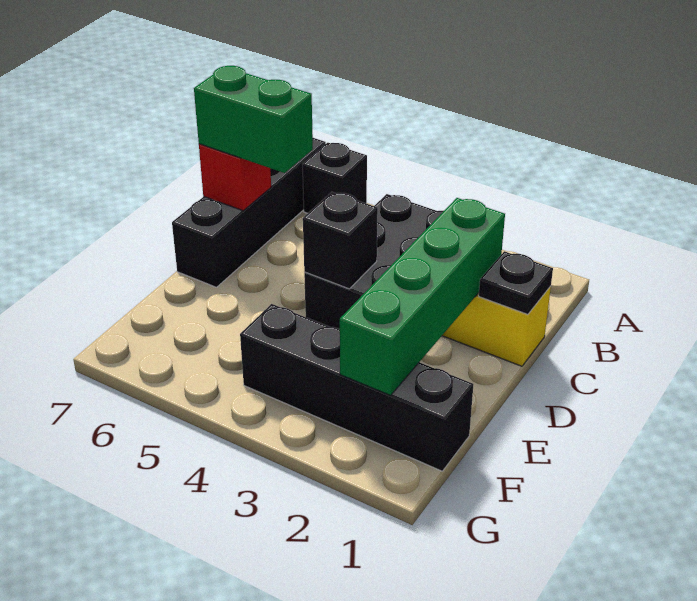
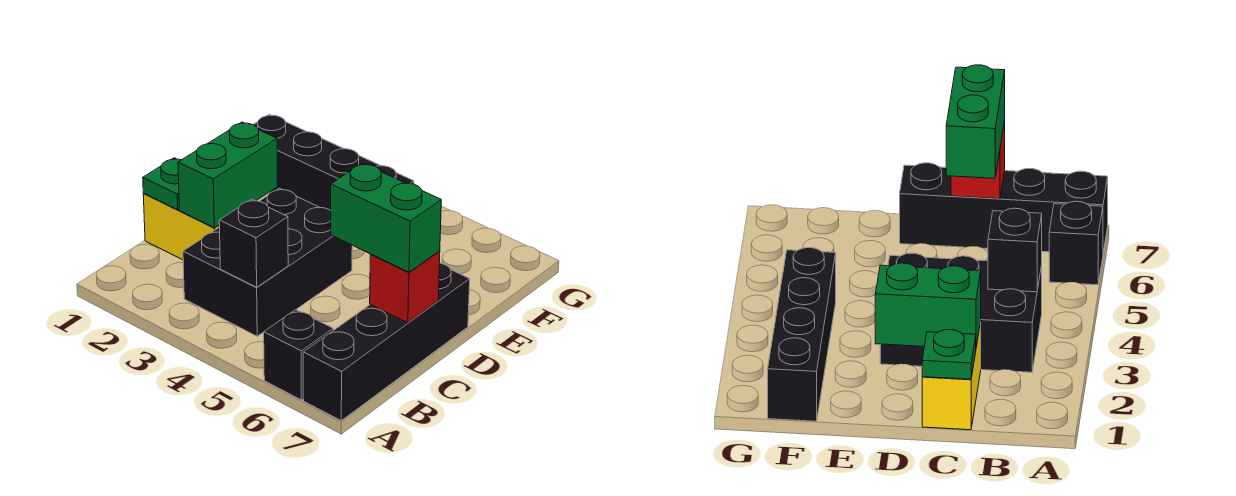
black 1x1 plate [479,251,553,314] -> green 1x1 plate [143,158,181,210]
green 1x4 brick [340,198,505,395] -> green 1x2 brick [178,122,278,228]
black 1x1 brick [303,192,378,289] -> black 1x1 brick moved to [219,199,288,287]

